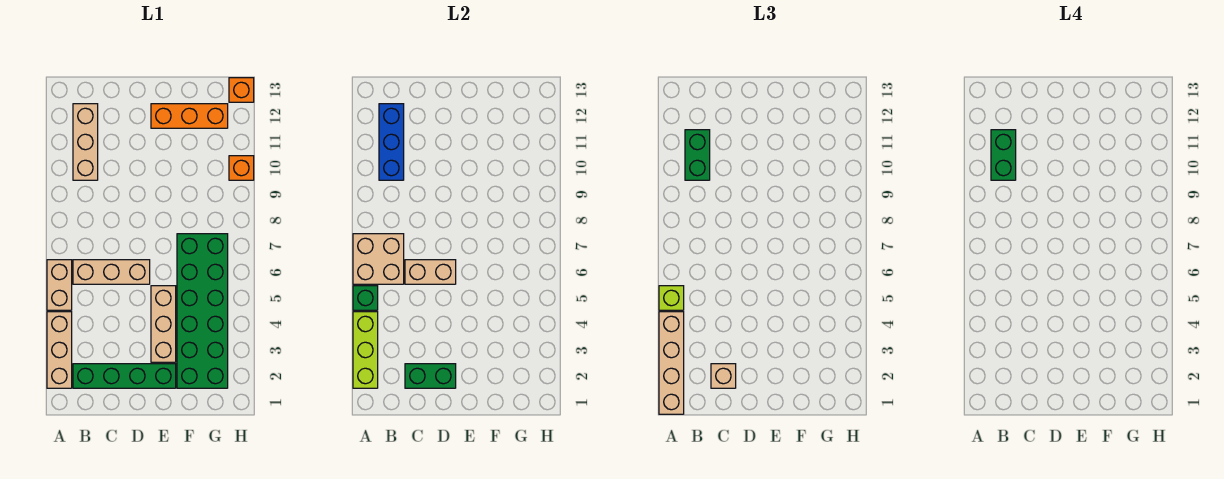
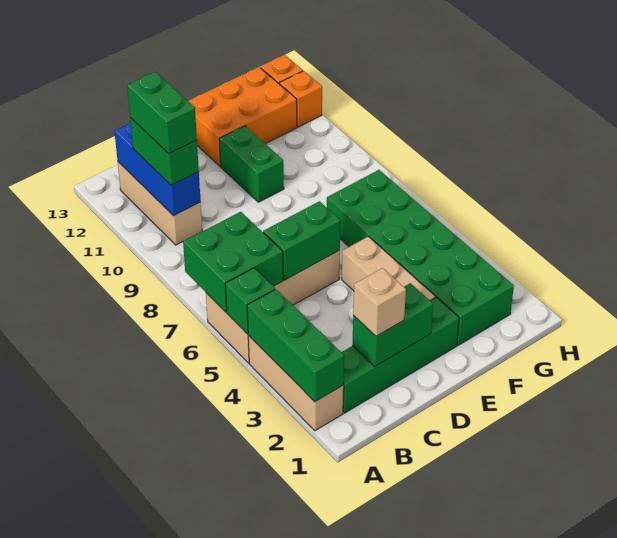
tan 1x4 brick [659,312,684,414] -> none
lime 1x3 brick [353,312,378,388] -> green 1x3 brick [247,289,344,402]
lime 1x1 brick [659,286,684,310] -> none
tan 2x2 brick [353,234,404,284] -> green 2x2 brick [183,212,283,312]
tan 1x2 brick [405,260,456,284] -> green 1x2 brick [263,201,340,280]
none -> green 1x2 brick [219,126,284,202]
orange 1x3 brick [151,104,228,128] -> orange 2x3 brick [188,67,297,166]
orange 1x1 brick [229,156,254,180] -> orange 1x1 brick moved to [279,71,322,127]

